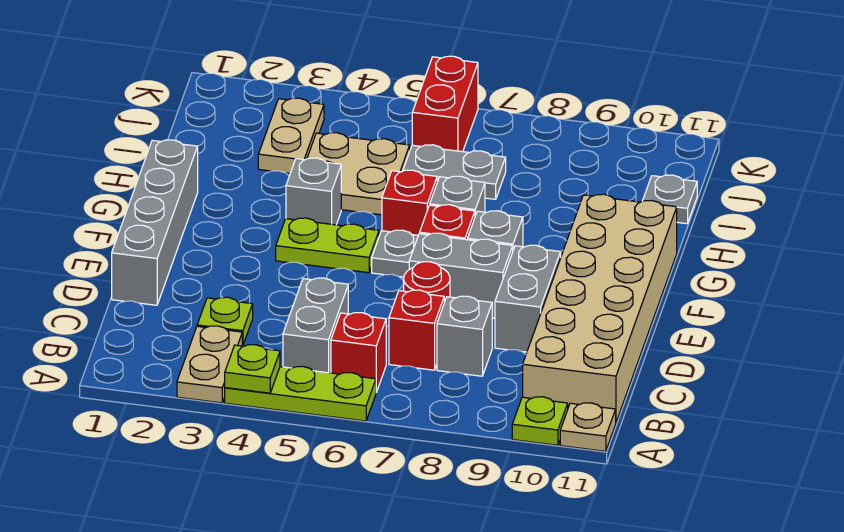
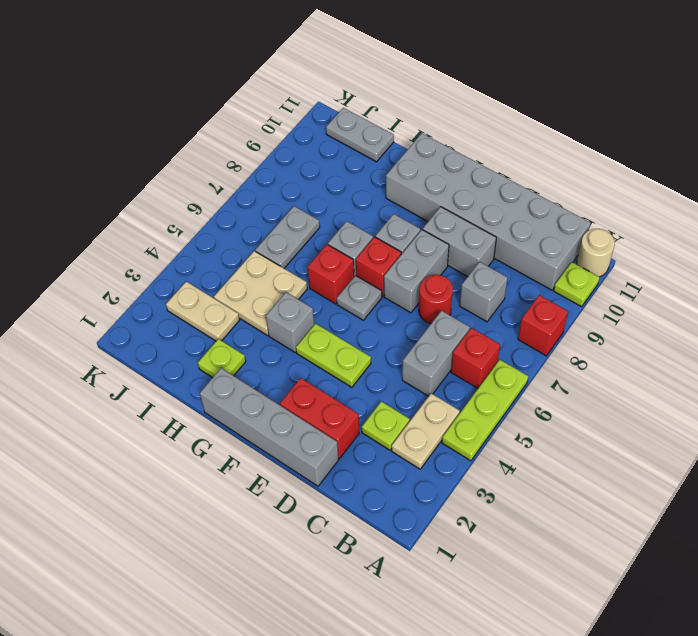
tan 1x2 plate [177,326,242,403] -> tan 1x2 plate turned to [392,393,460,469]
lime 1x1 plate [225,345,280,393] -> lime 1x1 plate moved to [198,339,246,378]
tan 1x1 plate [560,403,616,451] -> tan 1x1 round brick [577,229,615,277]
grey 1x2 brick [283,278,348,373] -> grey 1x2 brick turned to [402,311,470,396]
tan 2x6 brick [523,194,677,422] -> grey 2x6 brick [386,133,591,290]
red 1x1 brick [389,290,444,370] -> red 1x1 brick moved to [518,295,568,356]
lime 1x2 plate [276,218,379,273] -> lime 1x2 plate turned to [296,324,371,387]
grey 1x1 plate [643,175,697,224] -> grey 1x2 plate [326,108,394,162]
red 1x2 brick [412,56,478,152] -> red 1x2 brick moved to [280,378,359,459]

